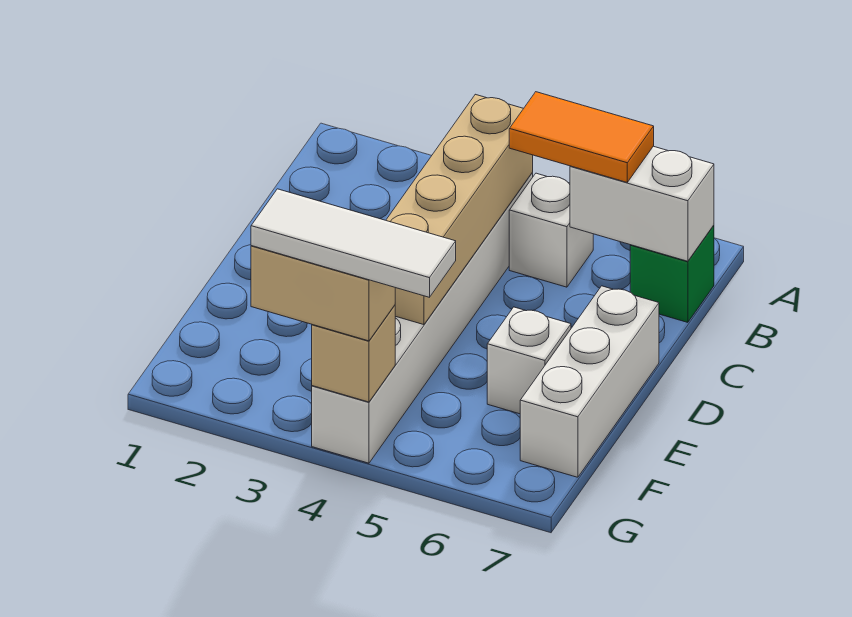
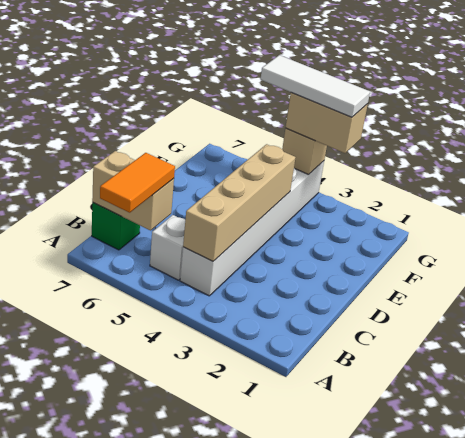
orange 1x2 tile [509,92,654,182] -> orange 1x2 tile turned to [100,153,175,213]
white 1x2 brick [570,146,714,261] -> tan 1x2 brick [92,151,174,230]
white 1x3 brick [520,286,659,477] -> none
white 1x1 brick [487,307,571,414] -> none

